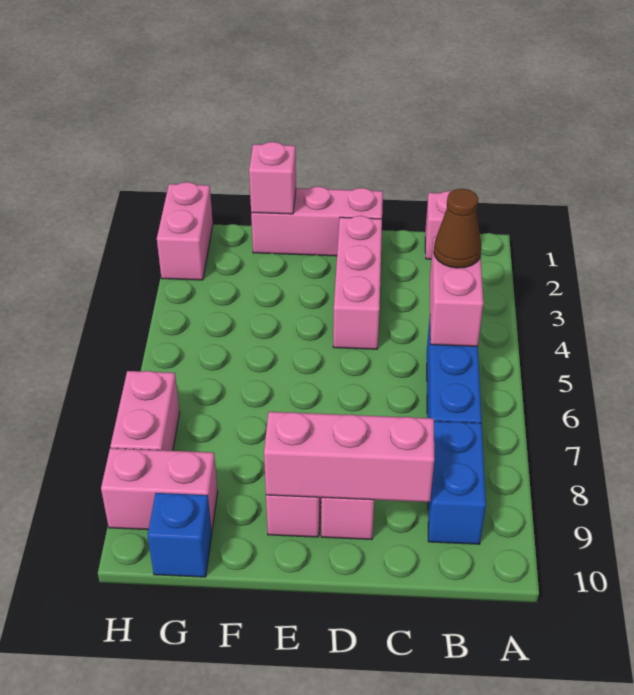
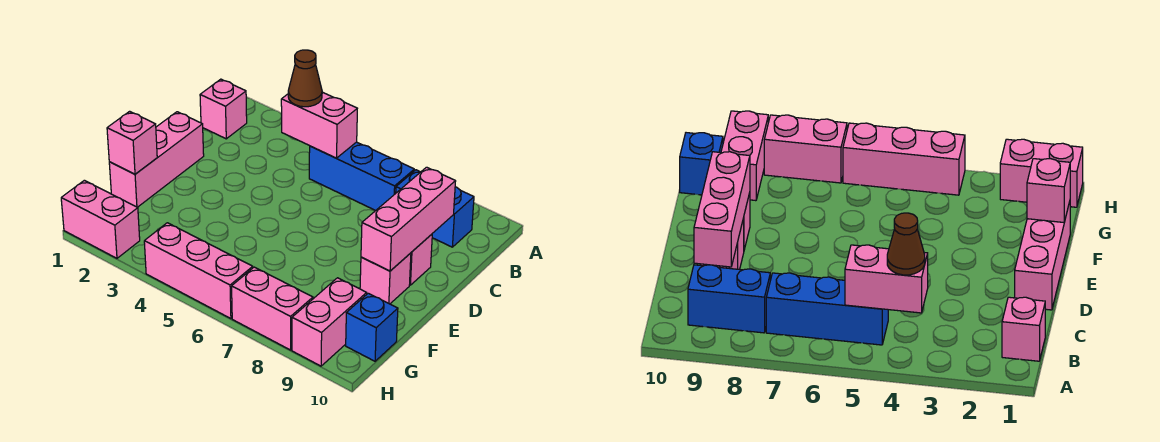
pink 1x3 brick [333,216,382,349] -> pink 1x3 brick moved to [144,223,253,319]

